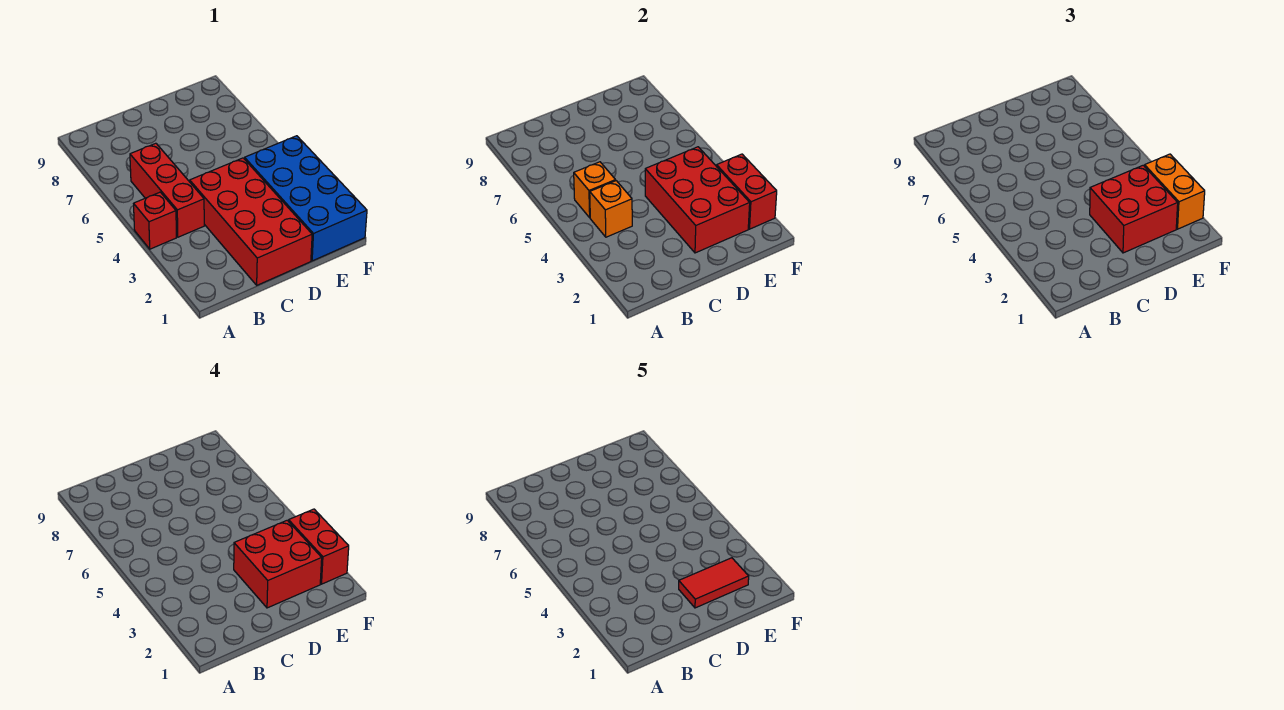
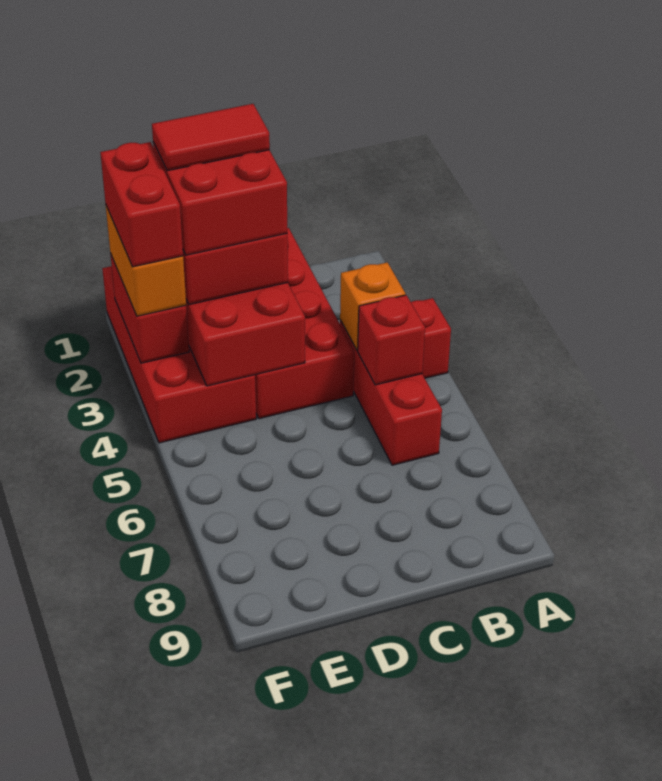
orange 1x1 brick [574,162,616,218] -> red 1x1 brick [358,295,425,385]
blue 2x4 brick [245,136,367,261] -> red 2x4 brick [102,266,256,443]

